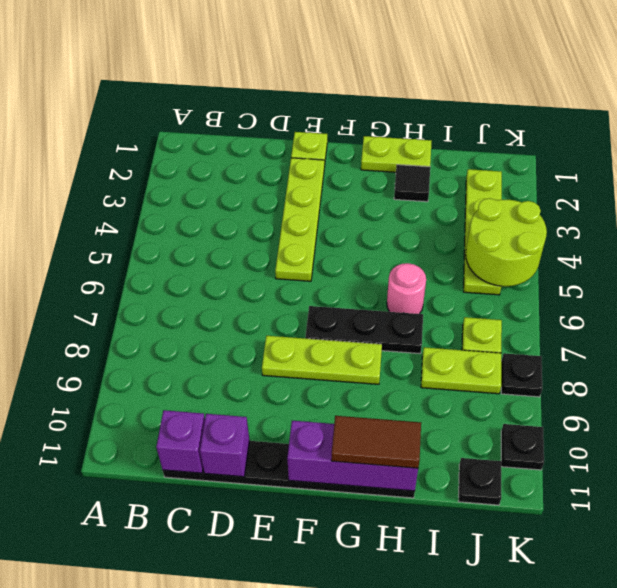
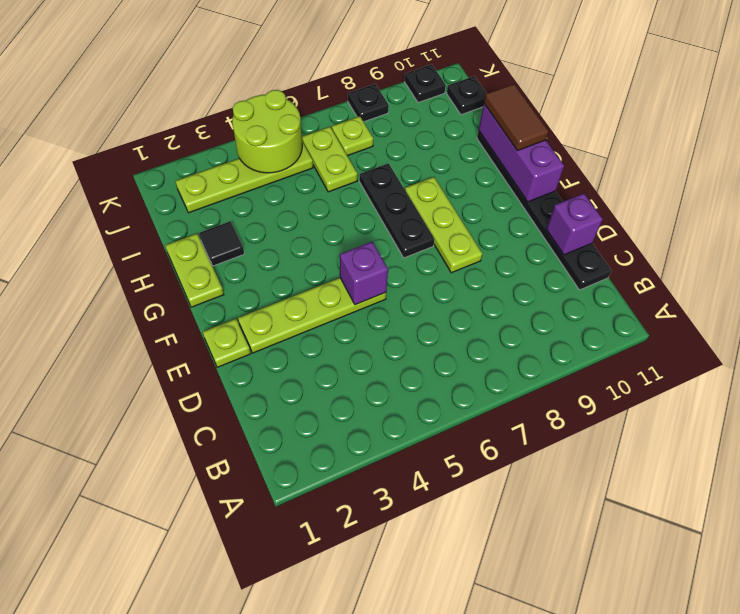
purple 1x1 brick [156,410,205,473] -> purple 1x1 brick moved to [340,242,388,305]
pink 1x1 round brick [387,263,426,314] -> none
lime 1x2 plate [421,347,501,394] -> lime 1x2 plate moved to [302,127,357,192]

